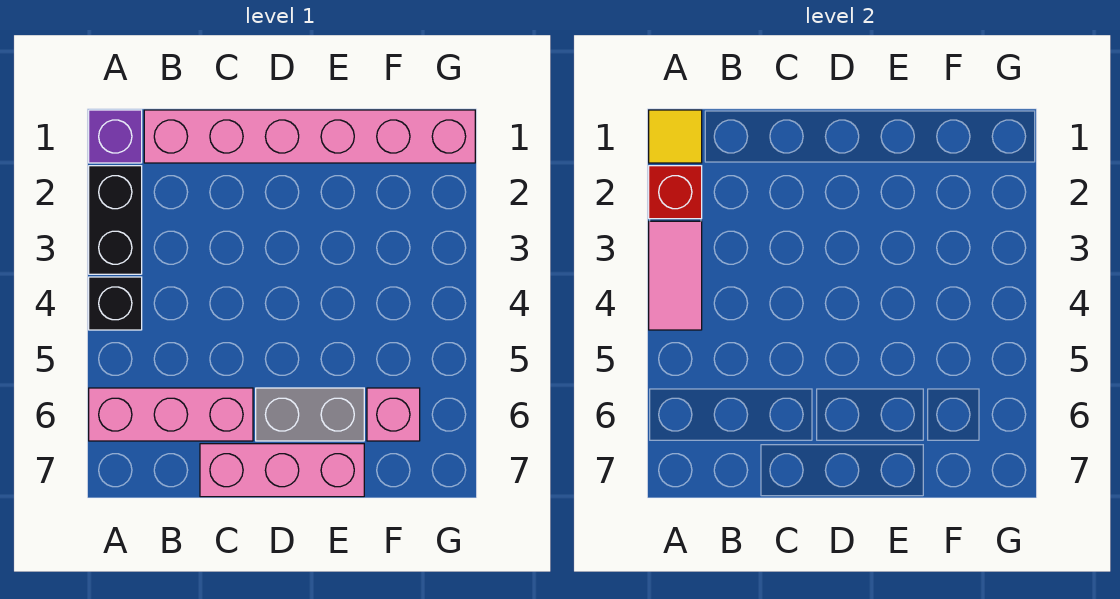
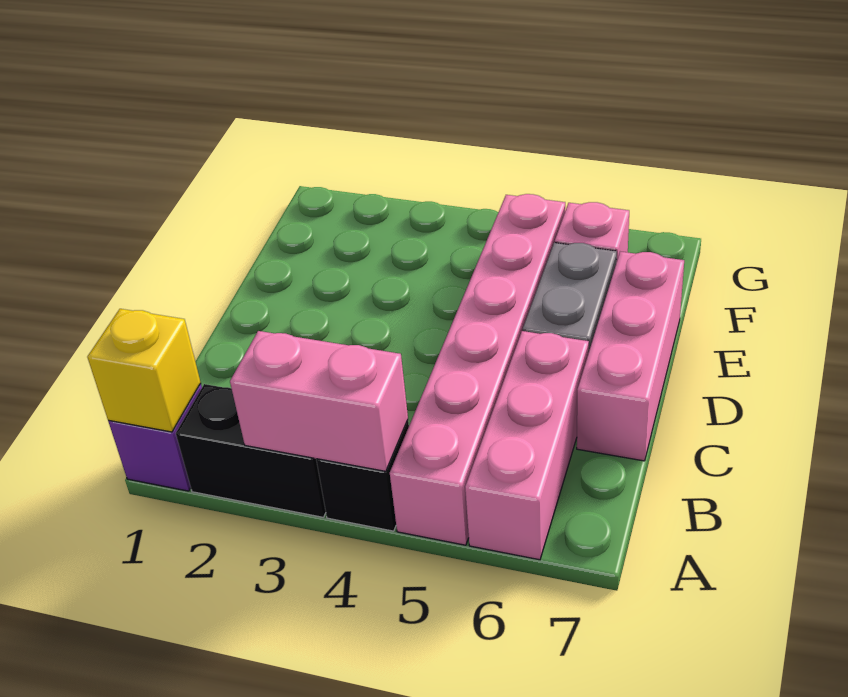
yellow 1x1 tile [649,110,702,163] -> yellow 1x1 brick [87,309,201,432]
red 1x1 brick [649,166,702,219] -> none
pink 1x2 tile [649,221,702,330] -> pink 1x2 brick [230,331,408,471]
pink 1x6 brick [144,110,475,163] -> pink 1x6 brick moved to [390,194,565,545]

